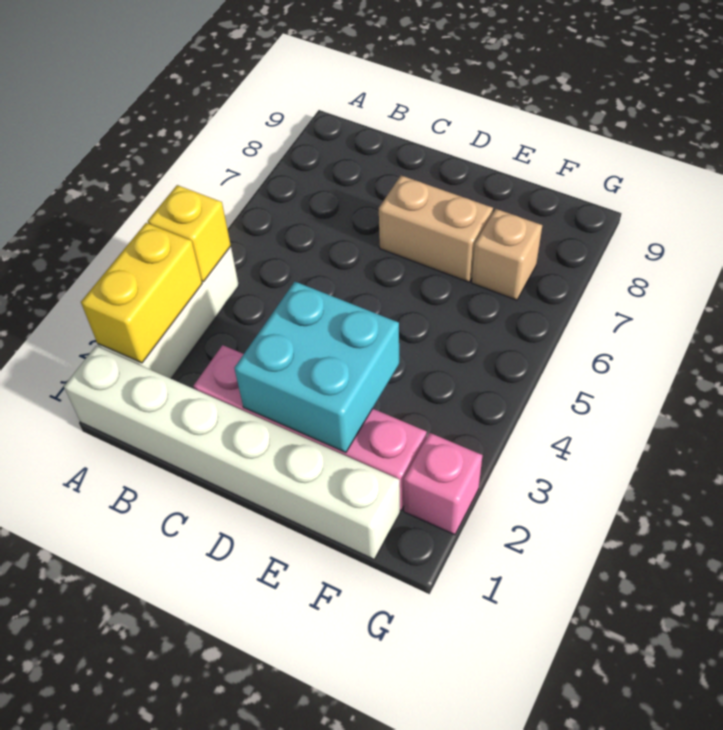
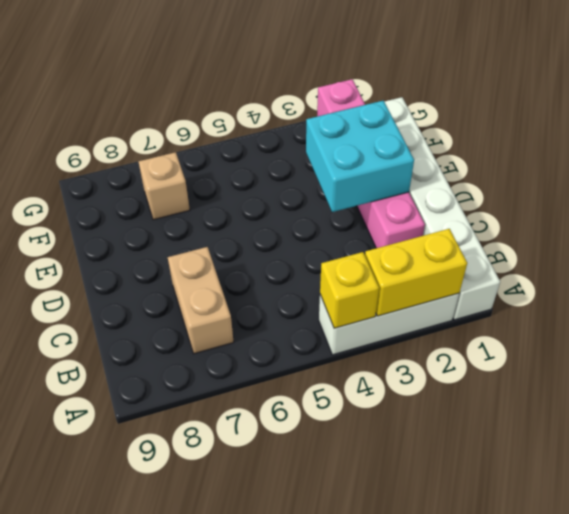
tan 1x2 brick [379,175,493,282] -> tan 1x2 brick moved to [168,247,234,354]

